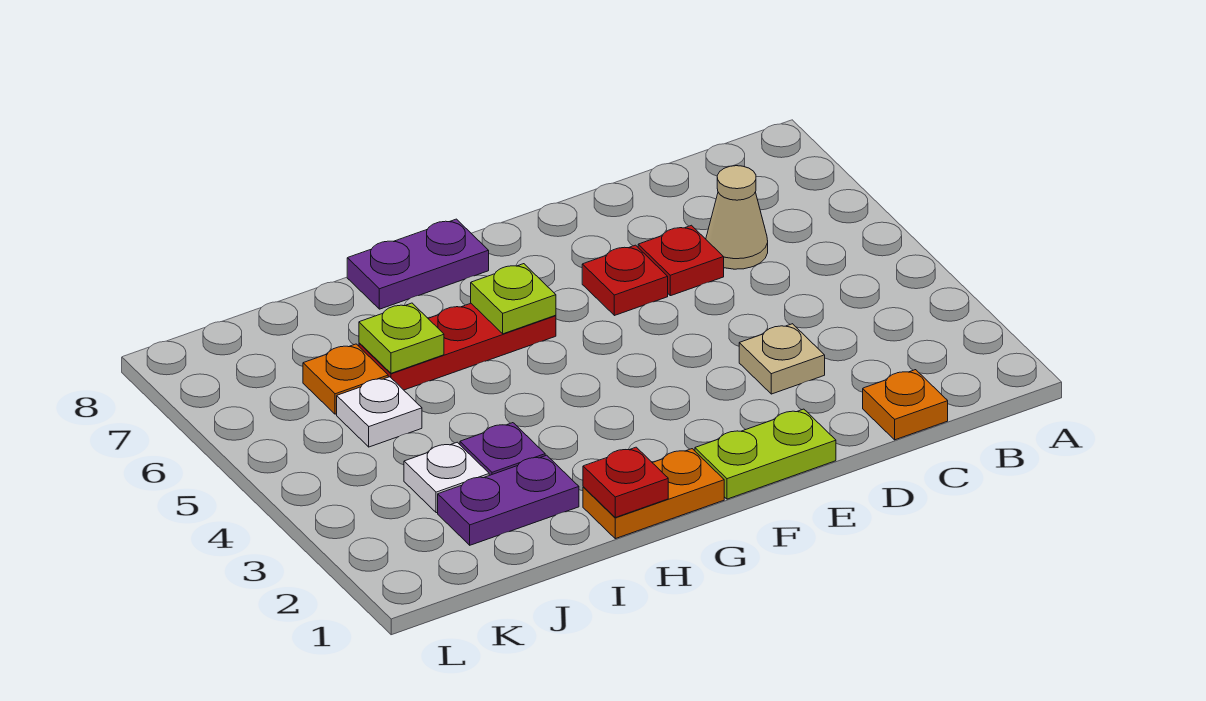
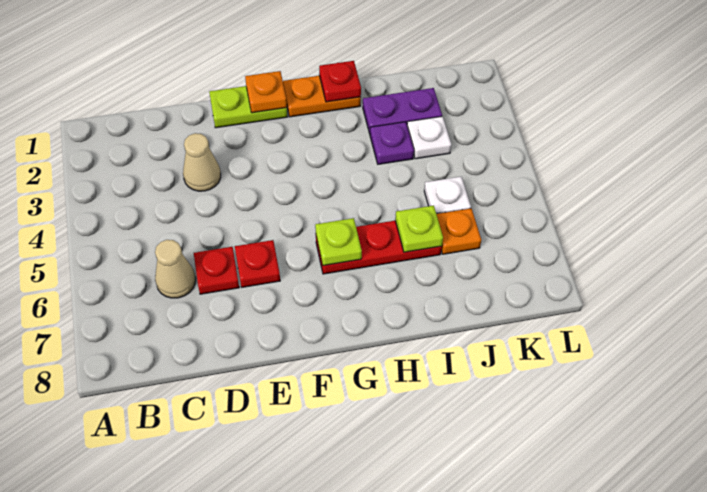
orange 1x1 plate [863,370,948,440] -> orange 1x1 plate moved to [245,71,287,113]
tan 1x1 plate [739,324,825,394] -> tan 1x1 cone [183,133,221,191]
purple 1x2 plate [347,219,489,309] -> none

